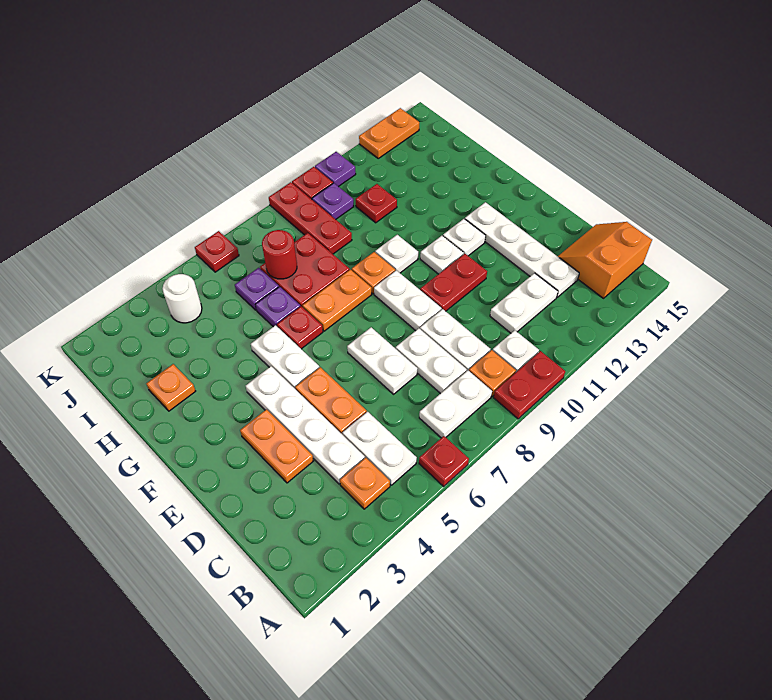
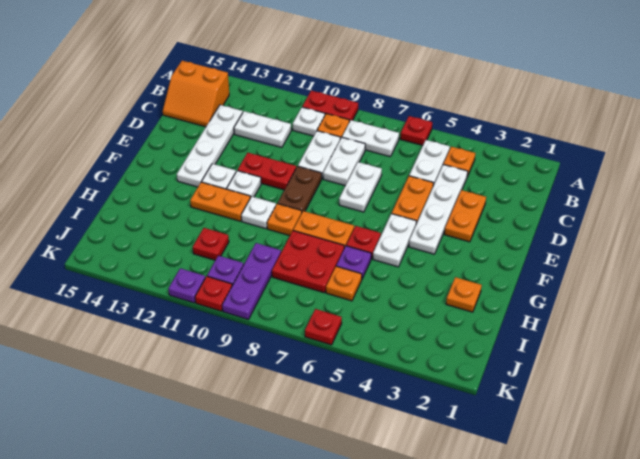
white 1x2 plate [374,270,442,331] -> brown 1x2 plate [278,166,322,212]
purple 1x1 plate [235,268,279,310] -> orange 1x1 plate [326,266,362,301]
red 1x1 round brick [262,230,297,279] -> none
red 1x3 plate [269,182,352,254] -> purple 1x3 plate [222,243,281,320]
white 1x1 round brick [162,274,202,323] -> none
orange 1x2 plate [359,108,419,158] -> orange 1x2 plate moved to [190,182,250,221]

